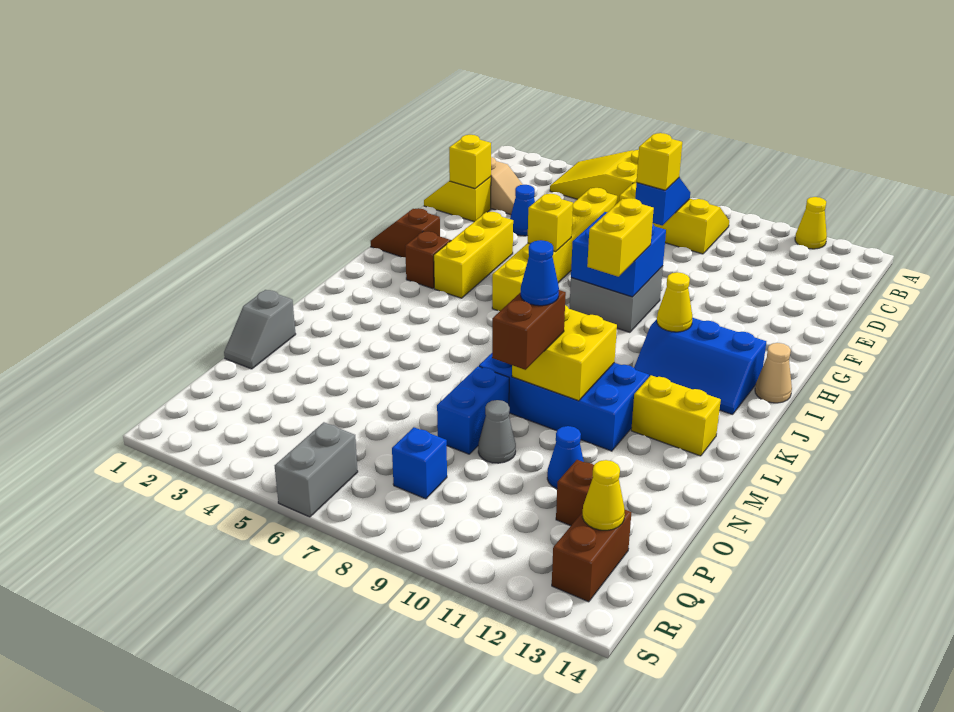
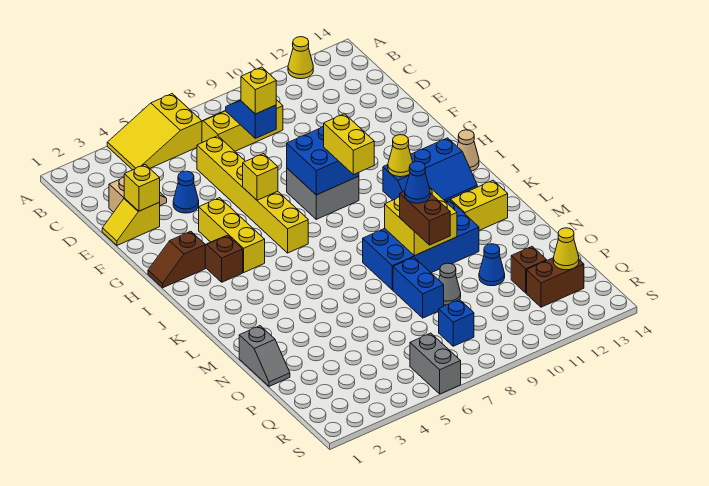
brown 1x2 brick [552,510,632,602] -> brown 1x2 brick turned to [527,258,584,307]

